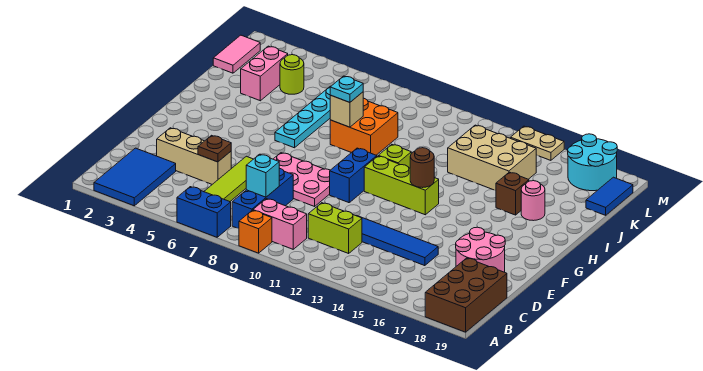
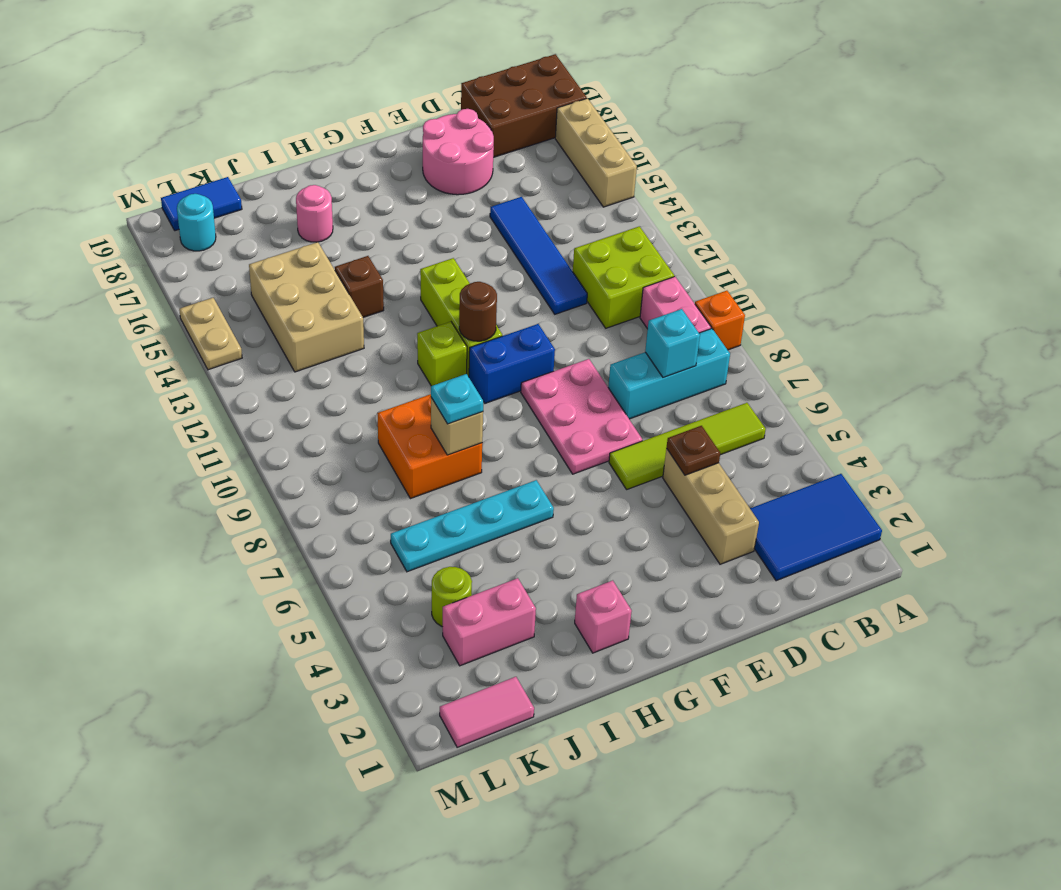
blue 1x2 brick [177,187,231,237] -> none
none -> tan 1x3 brick [555,98,637,207]
blue 1x3 brick [232,168,293,228] -> cyan 1x3 brick [608,329,730,419]
lime 1x2 brick [308,203,362,253] -> lime 2x2 brick [573,226,674,328]
brown 1x1 round brick [410,148,435,188] -> brown 1x1 round brick moved to [459,282,497,341]
none -> pink 1x1 brick [575,580,632,653]
brown 1x1 brick [496,172,529,215] -> brown 1x1 brick moved to [335,256,384,317]
cyan 2x2 round brick [568,134,617,191] -> cyan 1x1 round brick [177,194,216,251]

